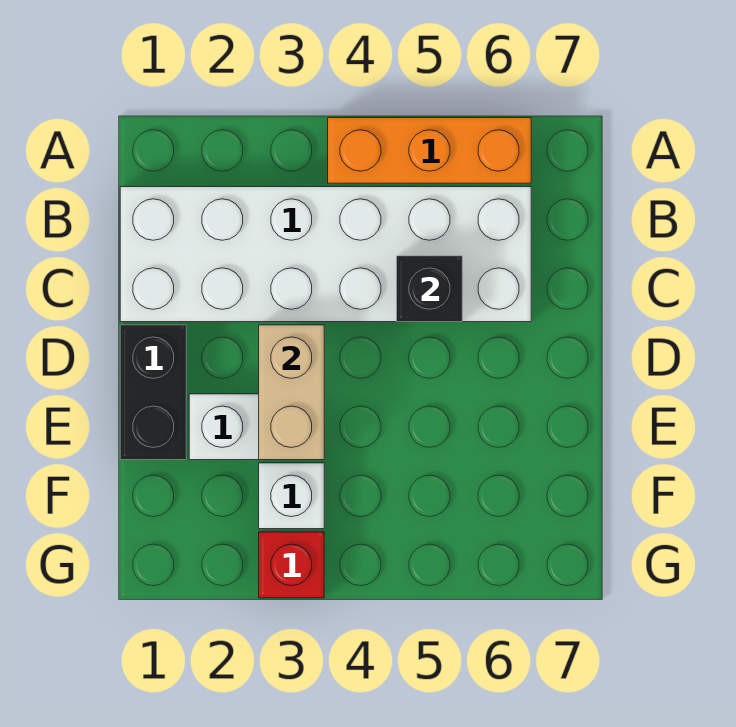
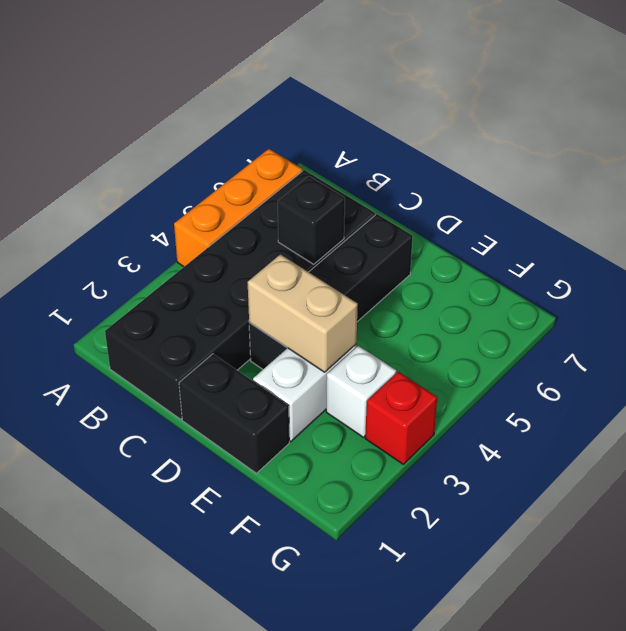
white 2x6 brick [120,187,531,322] -> black 2x6 brick [105,170,375,419]
none -> black 1x4 brick [249,214,413,369]

